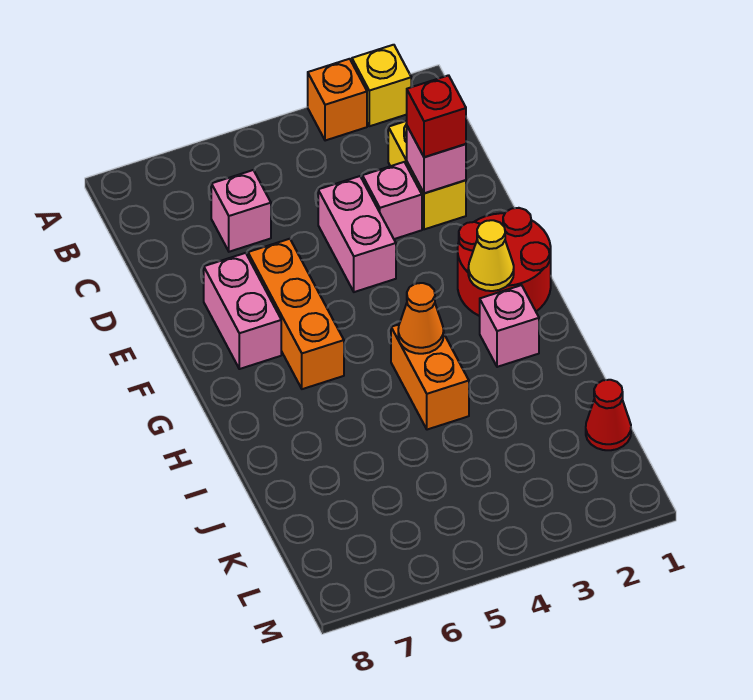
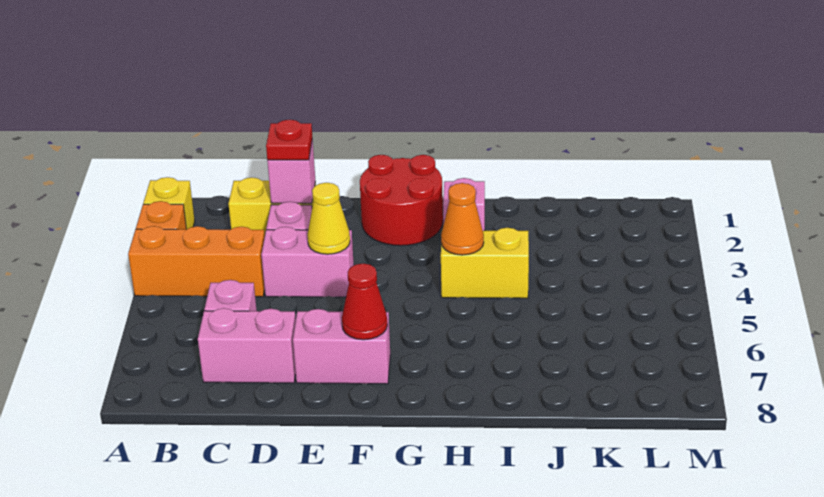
none -> pink 1x2 brick [198,308,296,383]
red 1x1 brick [407,75,466,157] -> red 1x1 plate [266,120,312,160]
orange 1x3 brick [248,239,344,389] -> orange 1x3 brick moved to [128,226,265,297]
yellow 1x1 cone [468,220,514,291] -> yellow 1x1 cone moved to [307,183,350,254]
orange 1x2 brick [391,325,469,430] -> yellow 1x2 brick [441,228,529,298]
red 1x1 cone [586,380,631,450] -> red 1x1 cone moved to [342,264,387,340]

